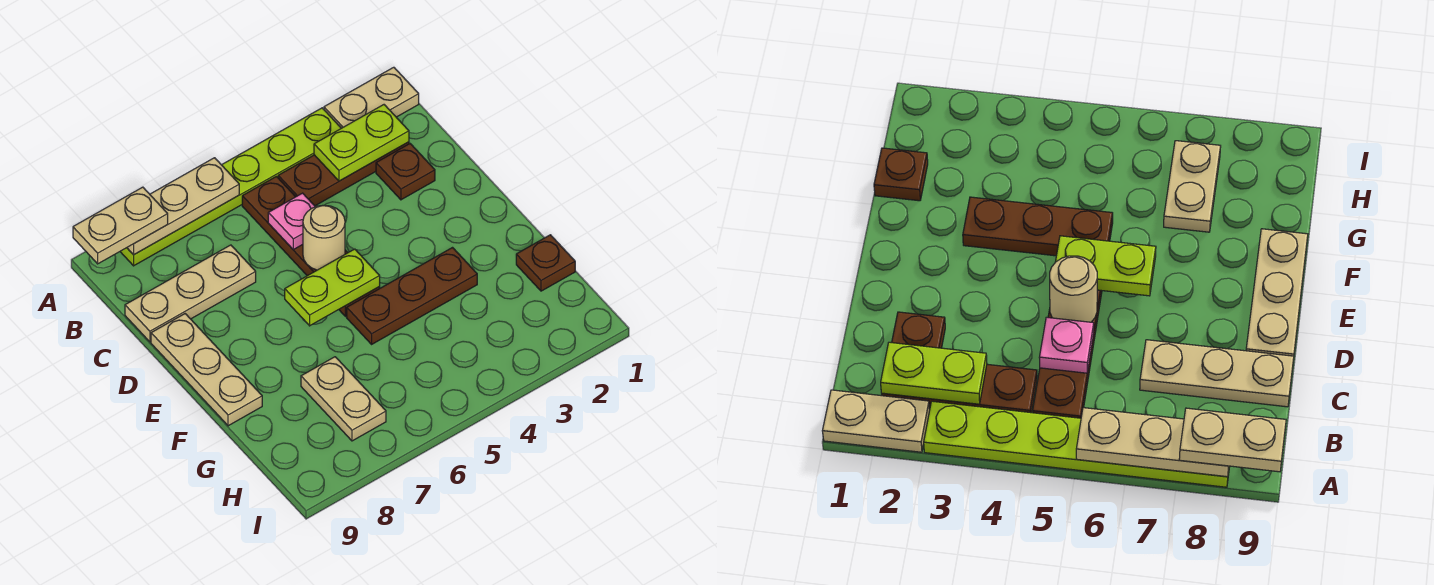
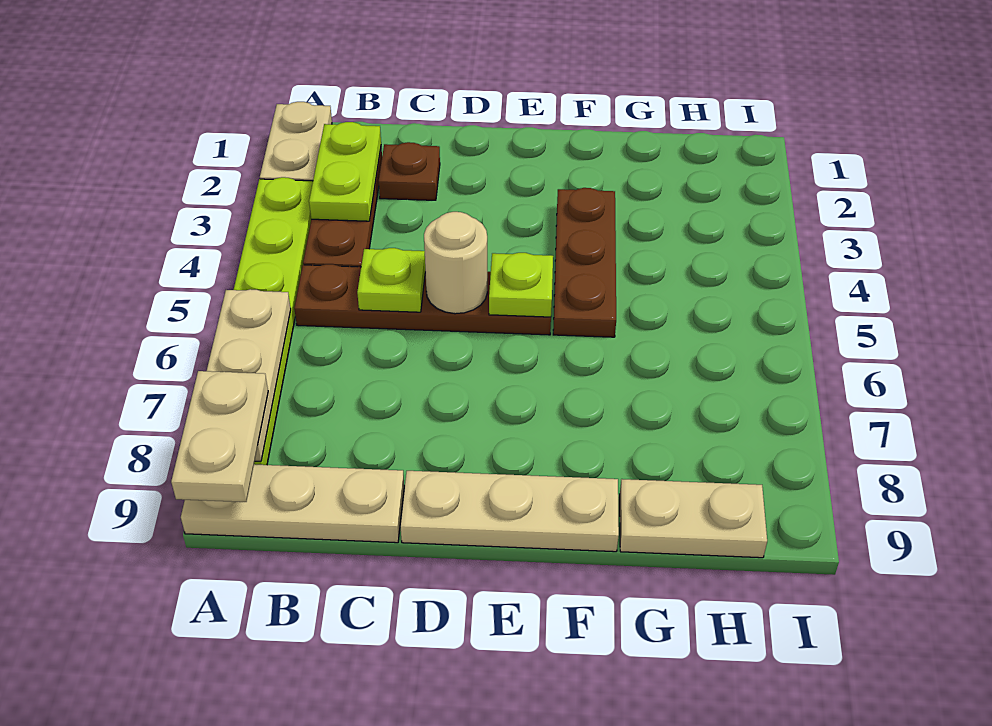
pink 1x1 plate [268,193,315,250] -> lime 1x1 plate [357,248,425,312]
tan 1x3 plate [125,245,256,342] -> tan 1x3 plate turned to [181,464,404,543]
lime 1x2 plate [285,249,380,326] -> lime 1x1 plate [489,253,553,317]
brown 1x1 plate [516,235,575,291] -> none
tan 1x2 plate [301,357,386,441] -> tan 1x2 plate moved to [620,479,767,558]

